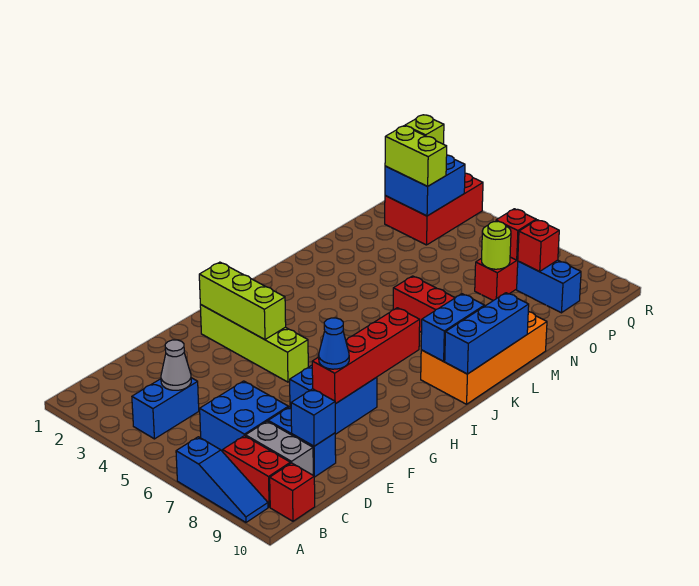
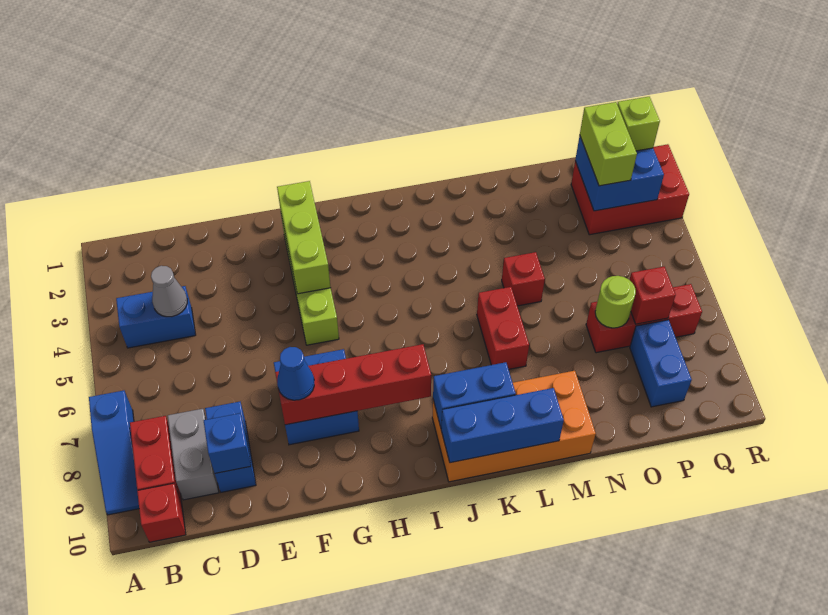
blue 2x2 brick [200,381,288,451] -> none
red 1x1 brick [518,220,559,272] -> red 1x1 brick moved to [502,252,545,306]

